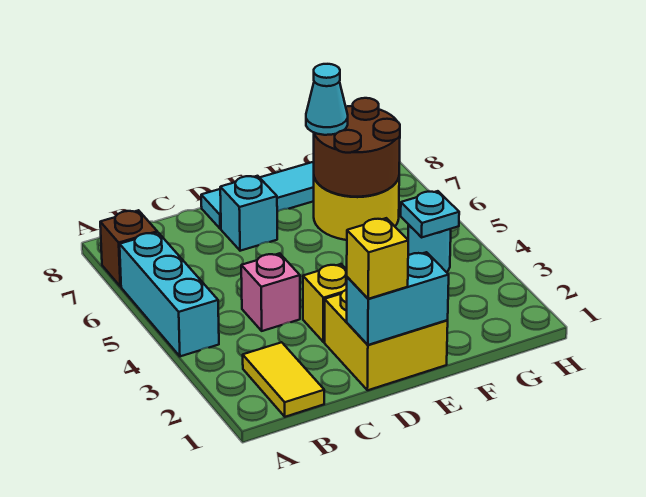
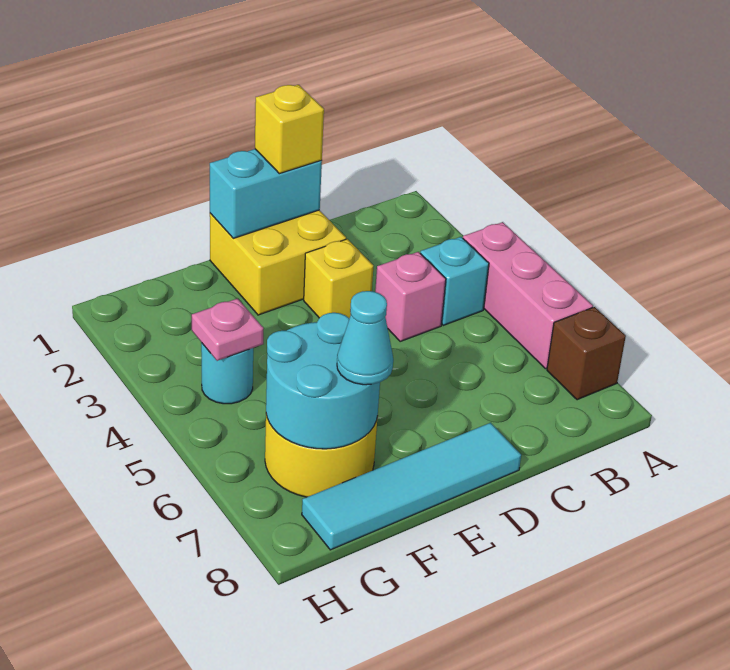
cyan 1x3 brick [120,233,219,356] -> pink 1x3 brick [463,222,593,369]
yellow 1x2 tile [243,342,324,417] -> none
cyan 1x1 brick [220,176,277,251] -> cyan 1x1 brick moved to [420,237,489,325]
brown 2x2 round brick [314,98,400,197] -> cyan 2x2 round brick [266,313,380,449]
cyan 1x1 plate [401,191,459,237] -> pink 1x1 plate [192,299,264,361]

